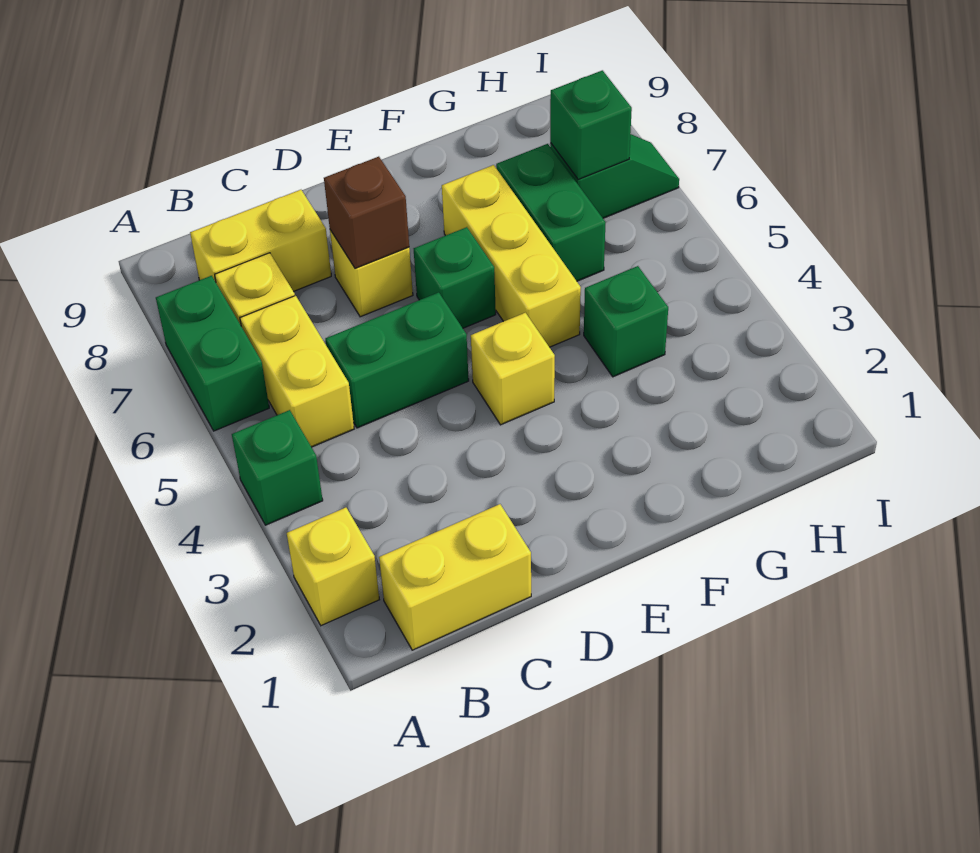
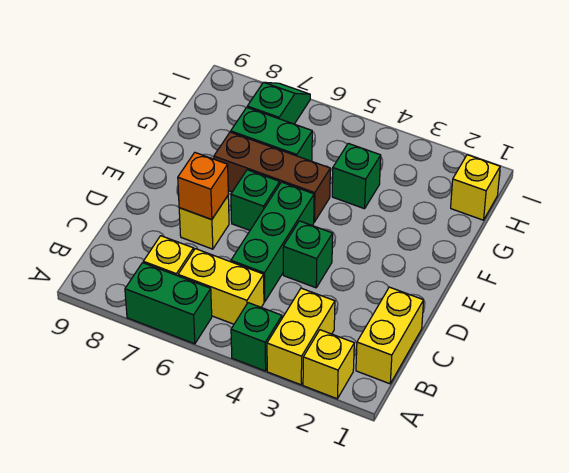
yellow 1x2 brick [190,190,331,291] -> yellow 1x2 brick moved to [267,288,335,385]
green 1x2 brick [325,292,469,428] -> green 1x3 brick [231,182,314,302]
brown 1x1 brick [324,157,409,268] -> orange 1x1 brick [178,153,228,220]
yellow 1x1 brick [471,313,555,425] -> yellow 1x1 brick moved to [451,155,500,220]
yellow 1x3 brick [442,165,581,347] -> brown 1x3 brick [214,132,330,222]
green 1x1 brick [550,70,632,180] -> green 1x1 brick moved to [283,221,333,288]

